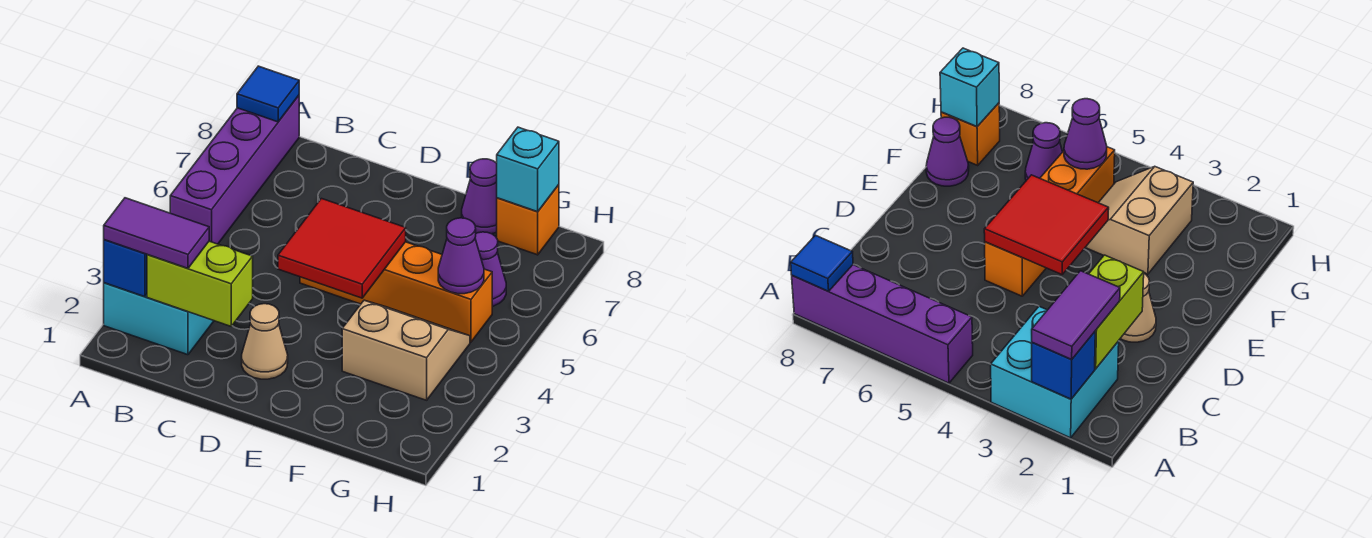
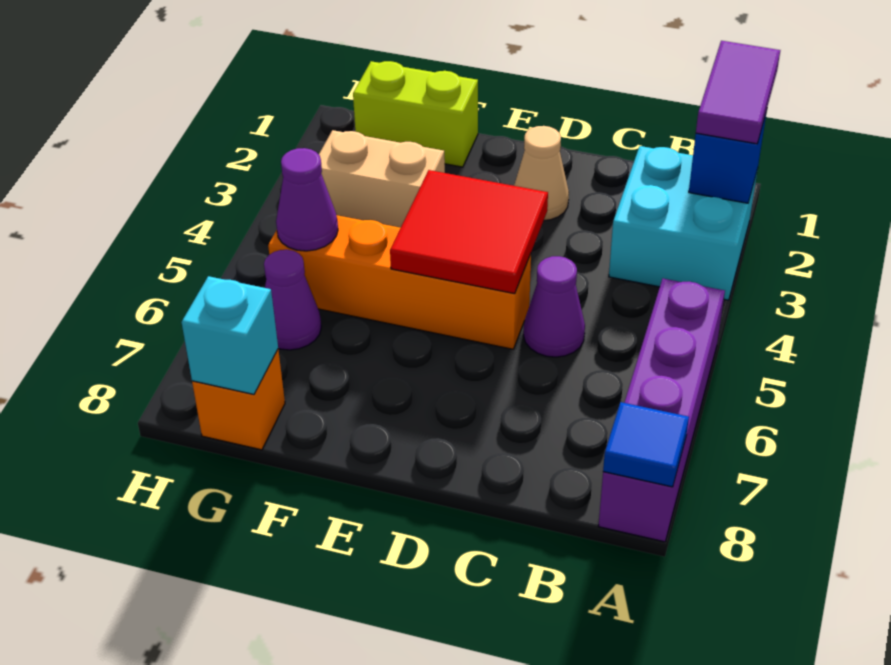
purple 1x2 tile [104,198,209,268] -> purple 1x2 tile turned to [696,41,780,144]
lime 1x2 brick [147,241,253,326] -> lime 1x2 brick moved to [353,61,478,167]
purple 1x1 cone [462,159,497,234] -> purple 1x1 cone moved to [523,256,585,357]

